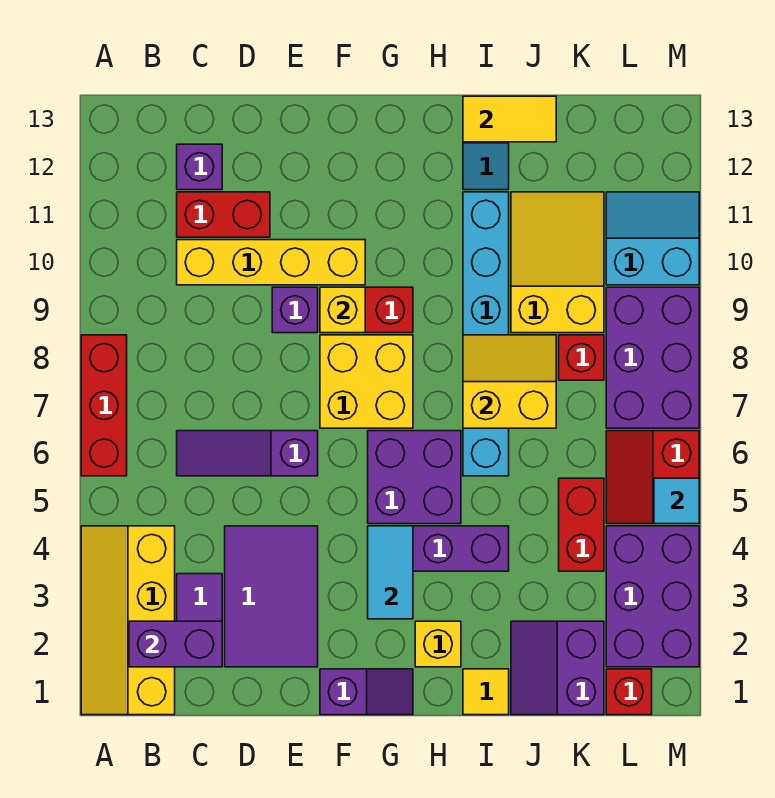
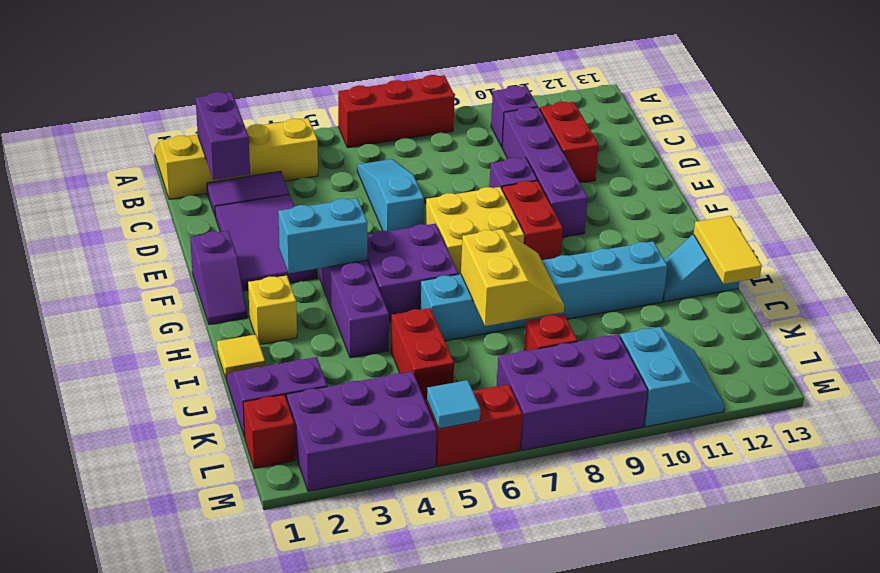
purple 1x3 slope [177,431,318,476] -> cyan 1x3 slope [357,159,424,231]
yellow 1x4 brick [177,240,365,285] -> purple 1x4 brick [502,107,588,237]
purple 1x1 brick [177,144,222,190] -> purple 1x1 brick moved to [491,86,538,147]
purple 2x3 tile [225,526,318,667] -> purple 2x3 tile turned to [215,195,318,291]
yellow 1x1 brick [320,287,365,333] -> none
cyan 1x2 tile [368,526,413,619] -> cyan 1x2 brick [278,198,368,273]
yellow 2x3 slope [511,192,604,333] -> none
red 1x2 brick [559,478,604,571] -> red 1x2 brick turned to [391,308,454,400]

